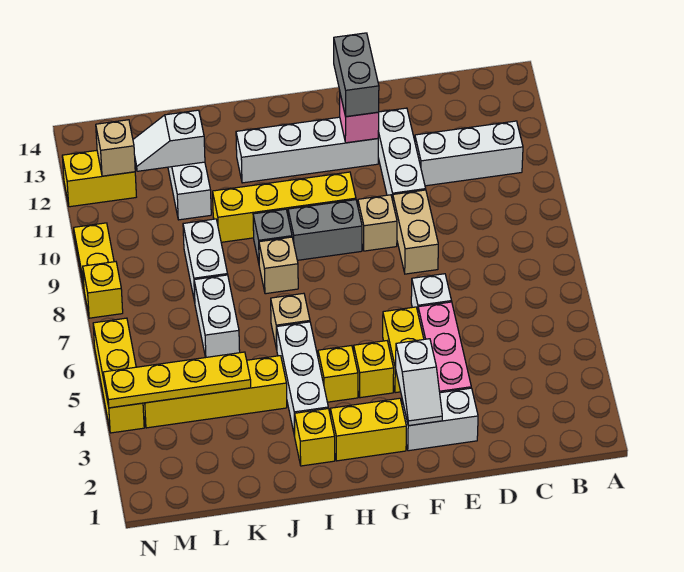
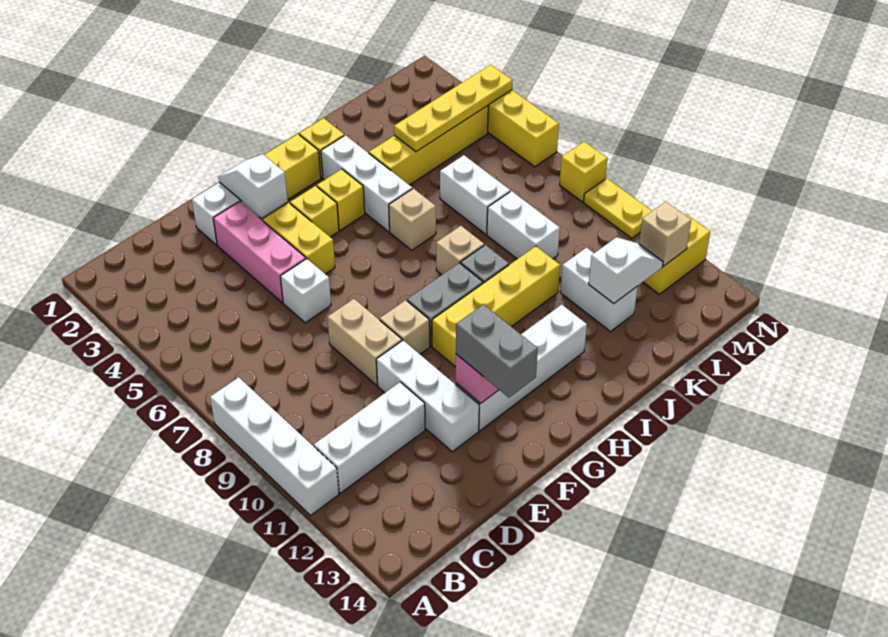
none -> white 1x4 brick [210,377,339,515]

